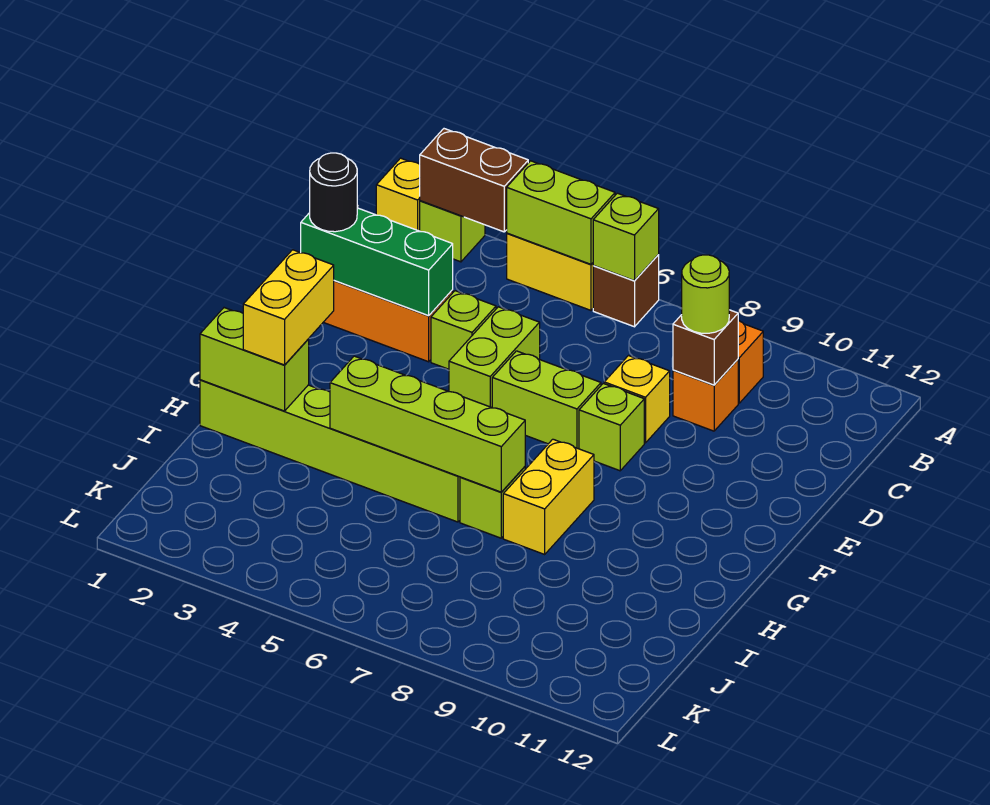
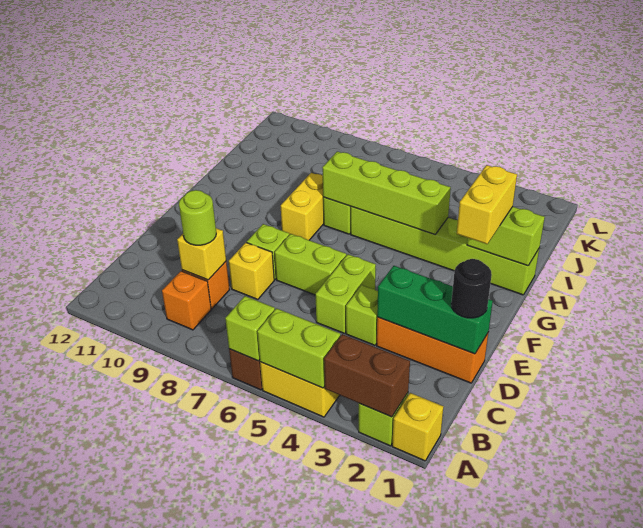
brown 1x1 brick [673,310,738,385] -> yellow 1x1 brick [177,228,226,280]

